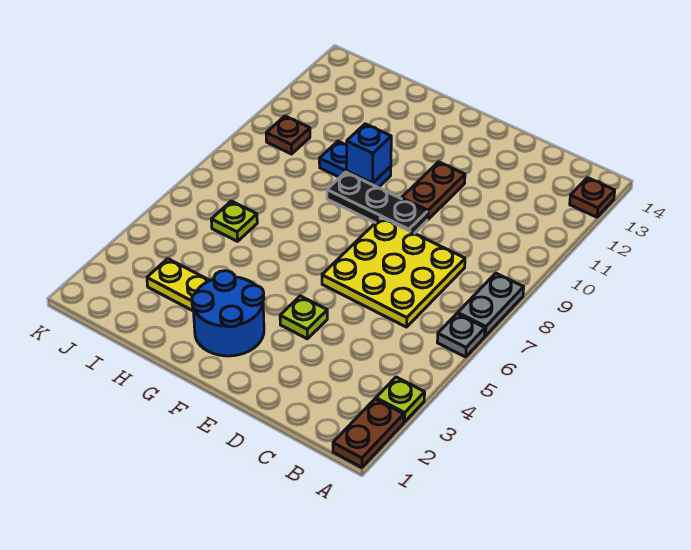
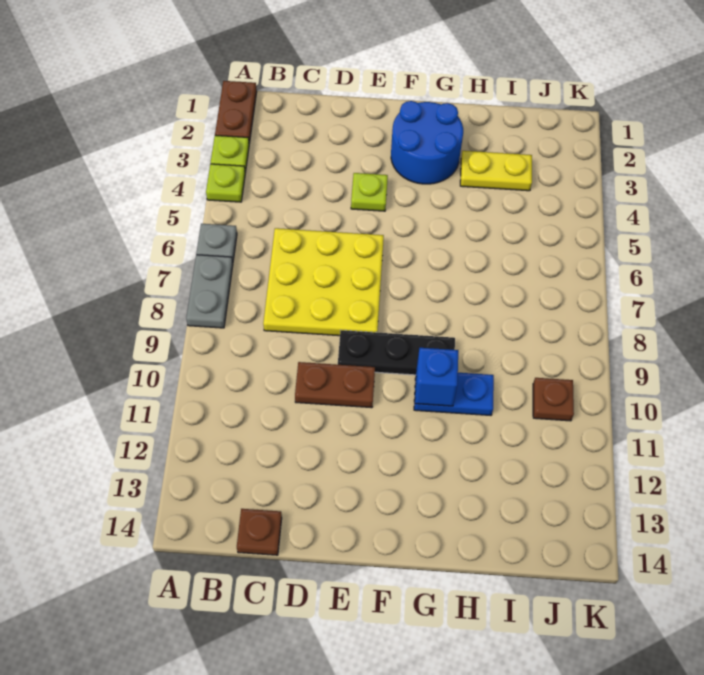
brown 1x1 plate [570,178,615,217] -> brown 1x1 plate moved to [237,509,282,555]
brown 1x2 plate [402,162,465,220] -> brown 1x2 plate turned to [295,362,375,408]
lime 1x1 plate [211,201,257,241] -> lime 1x1 plate moved to [206,164,245,202]

